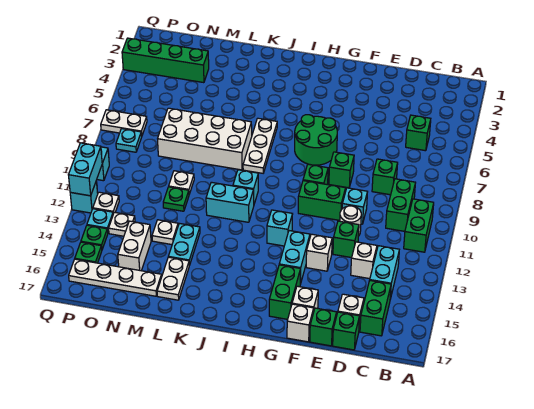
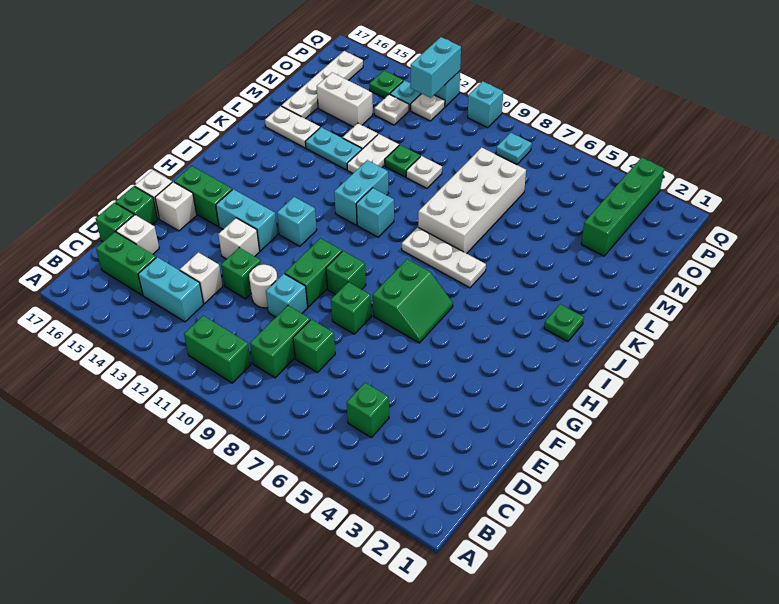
green 1x2 brick [386,179,416,231] -> green 1x2 brick turned to [250,306,310,378]
green 2x2 round brick [295,115,337,165] -> green 2x2 slope [373,259,453,343]
white 1x2 plate [101,110,147,136] -> white 1x2 plate moved to [347,134,399,173]
green 1x1 plate [75,242,102,263] -> green 1x1 plate moved to [544,304,584,342]
cyan 1x2 brick [69,143,102,196] -> cyan 1x2 brick turned to [411,37,461,98]

